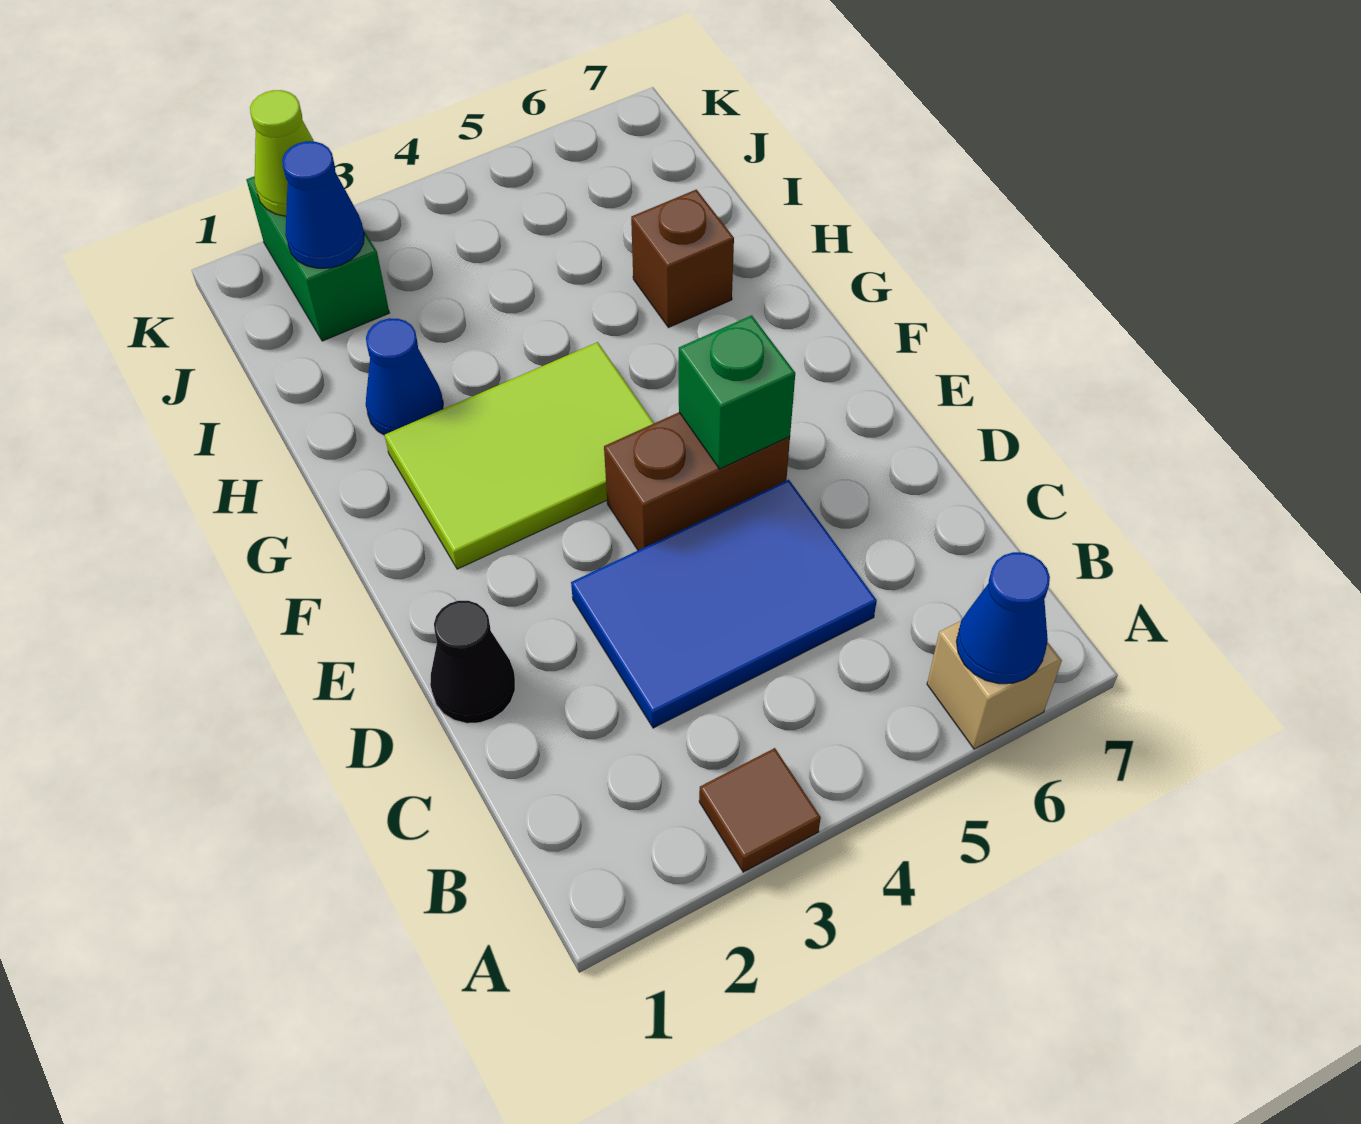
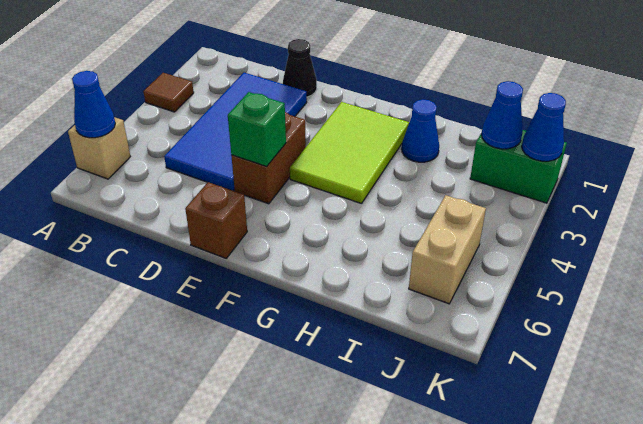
blue 2x3 tile [571,480,877,728] -> blue 2x4 tile [164,73,307,191]
brown 1x1 brick [631,190,734,328] -> brown 1x1 brick moved to [185,182,247,258]
none -> tan 1x2 brick [409,195,486,304]
lime 1x1 cone [250,90,314,216] -> blue 1x1 cone [522,93,566,161]

